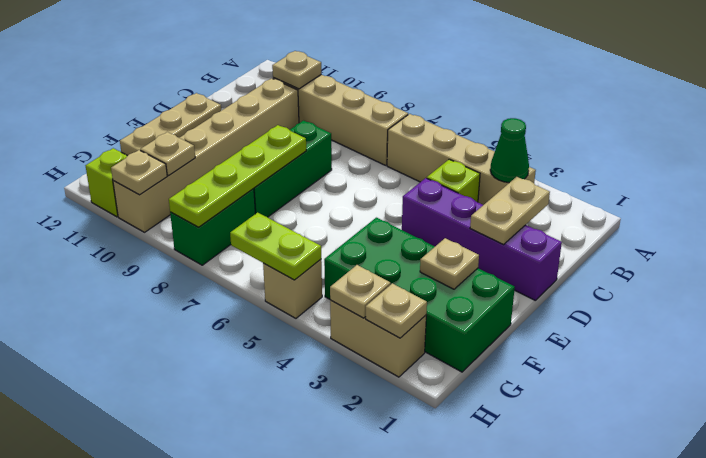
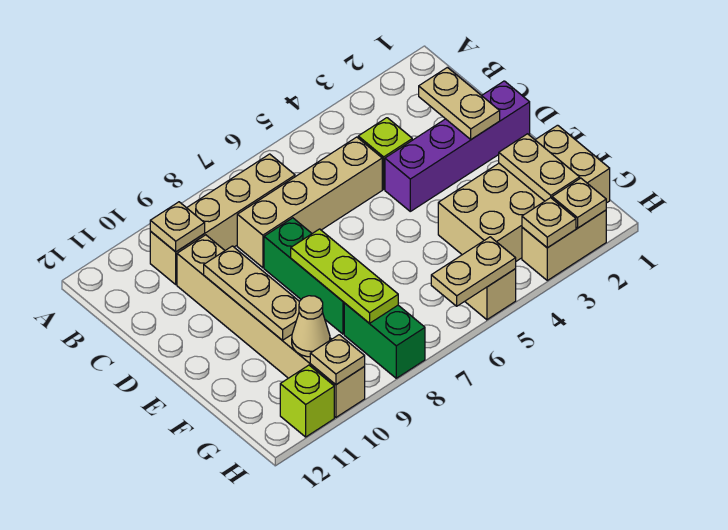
tan 1x4 brick [387,114,536,205] -> tan 1x4 brick moved to [237,137,382,268]
green 1x1 cone [490,118,529,183] -> none
tan 1x3 plate [120,93,221,156] -> tan 1x3 plate moved to [204,246,299,340]
lime 1x4 plate [169,125,306,227] -> lime 1x3 plate [291,229,398,323]
green 2x4 brick [324,218,515,372] -> tan 2x4 brick [438,125,610,261]
tan 1x1 plate [420,238,479,289] -> tan 1x2 plate [499,134,580,201]
tan 1x1 plate [140,132,195,175] -> tan 1x1 cone [292,296,330,357]
lime 1x2 plate [230,213,321,280] -> tan 1x2 plate [431,237,516,306]

